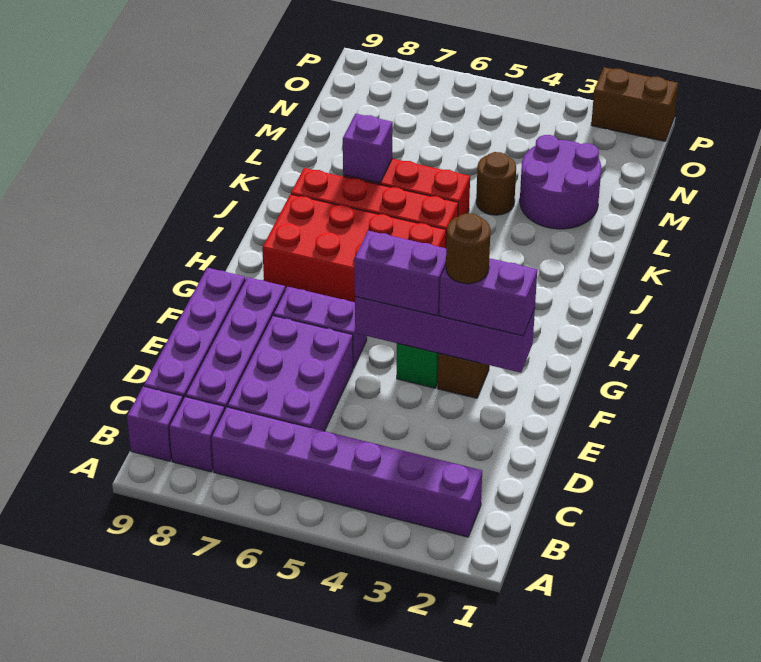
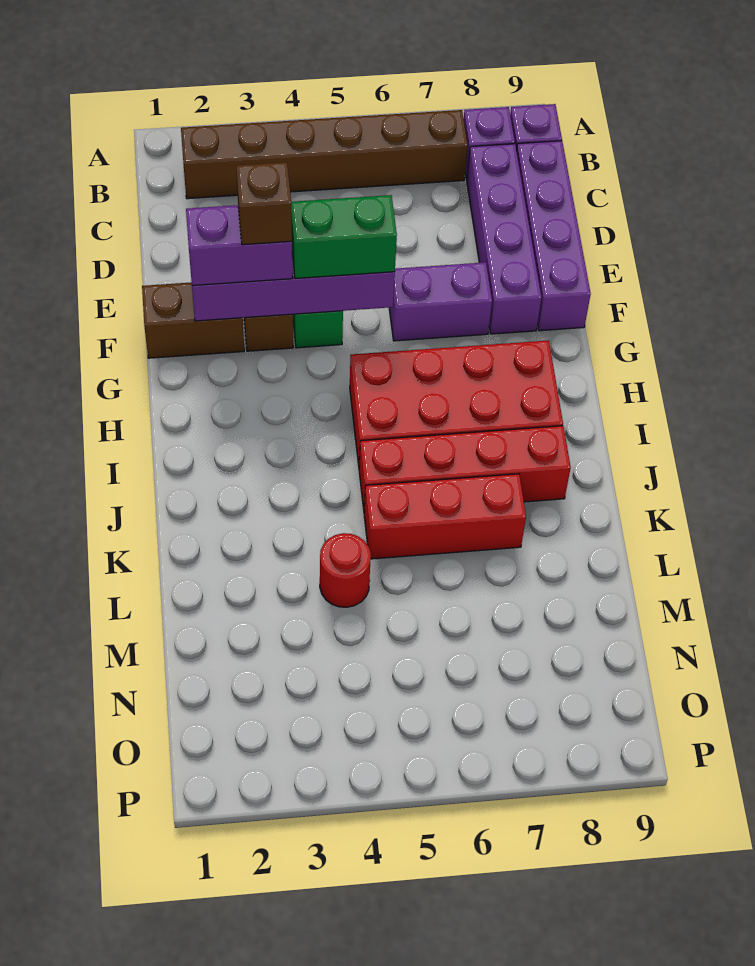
purple 1x6 brick [211,407,482,537] -> brown 1x6 brick [181,110,468,199]
purple 2x3 brick [227,316,353,431] -> none
brown 1x1 round brick [446,213,491,284] -> brown 1x1 brick [236,162,292,245]
purple 1x2 brick [354,231,446,315] -> green 1x2 brick [291,195,397,278]
purple 1x1 brick [343,114,393,183] -> none
purple 2x2 round brick [520,135,601,229] -> none
brown 1x1 round brick [476,152,516,215] -> red 1x1 round brick [320,533,371,607]
brown 1x2 brick [591,67,678,141] -> brown 1x2 brick moved to [142,282,244,358]

